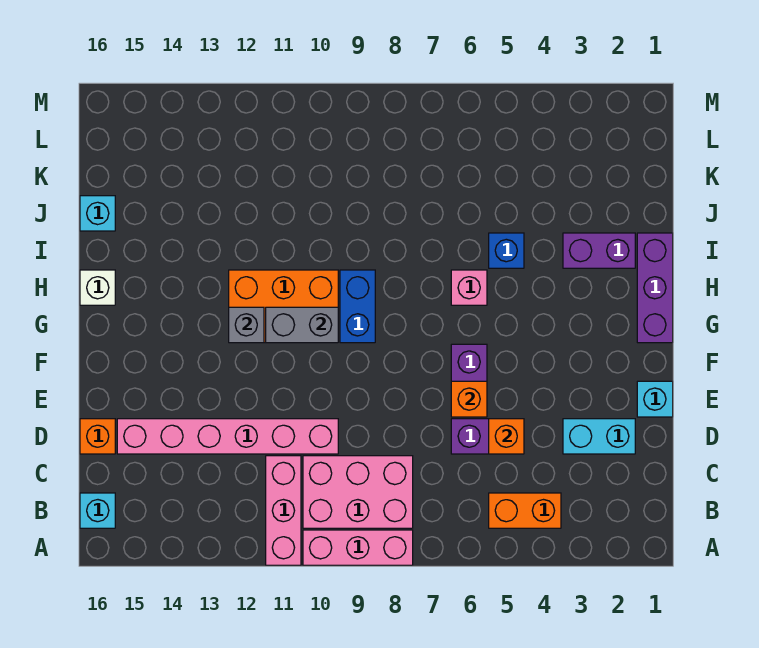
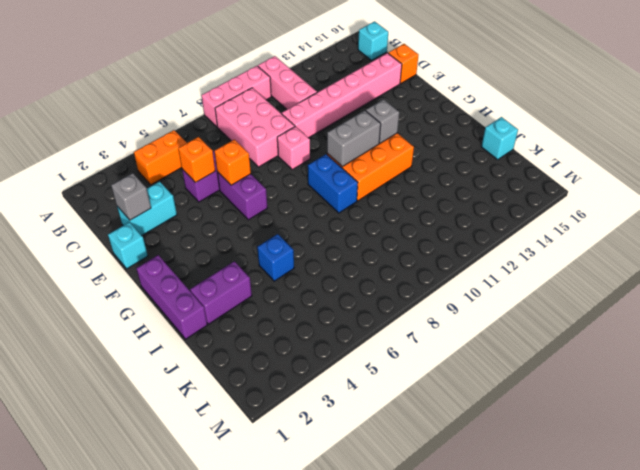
pink 2x3 brick [303,456,413,528] -> pink 2x3 brick turned to [215,88,295,167]
none -> grey 1x1 brick [111,173,151,220]
pink 1x1 brick [451,270,487,305] -> pink 1x1 brick moved to [277,126,310,169]
white 1x1 brick [80,270,115,305] -> none

